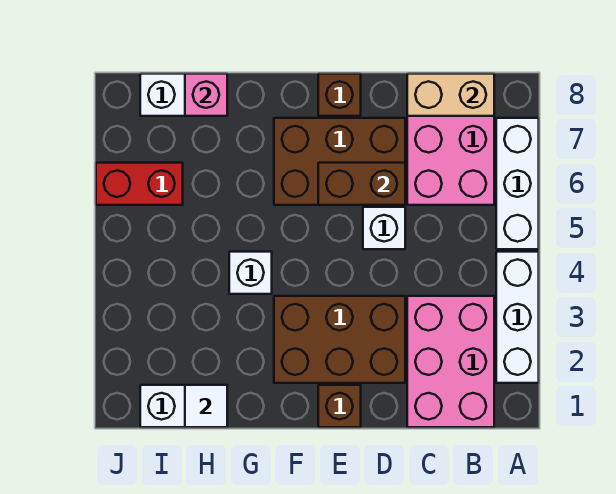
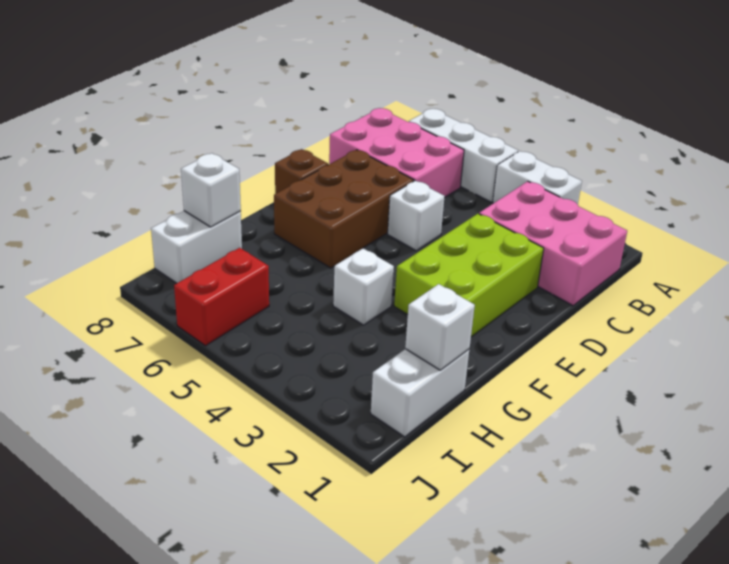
white 1x3 brick [496,252,539,383] -> white 1x2 brick [493,151,582,204]
tan 1x2 brick [407,74,494,116] -> none
brown 2x3 brick [274,296,405,383] -> lime 2x3 brick [394,214,544,337]
brown 1x2 brick [318,163,405,205] -> none
brown 1x1 brick [318,385,361,427] -> none
white 1x1 tile [185,385,227,427] -> white 1x1 brick [405,284,475,370]
pink 1x1 brick [185,74,227,116] -> white 1x1 brick [181,153,241,227]

